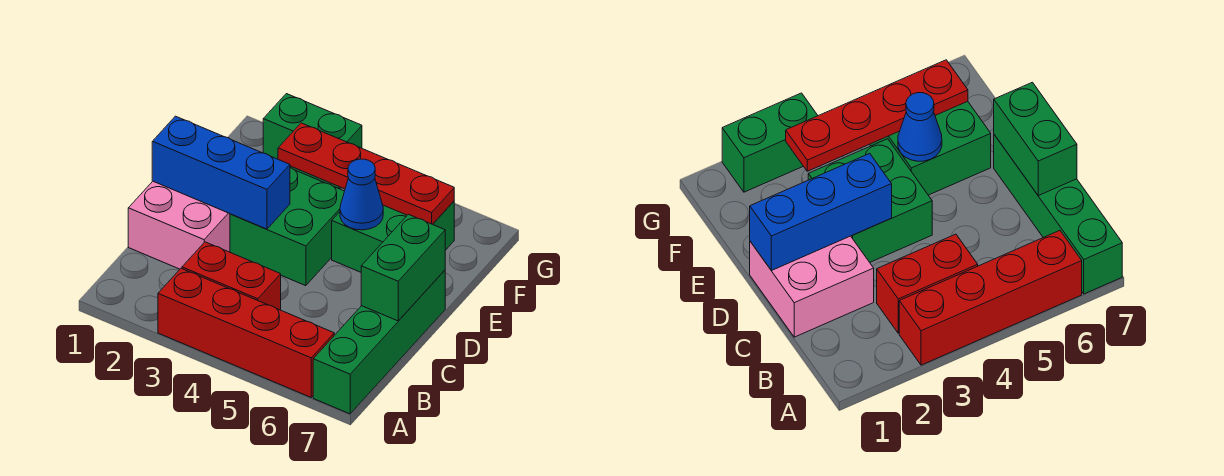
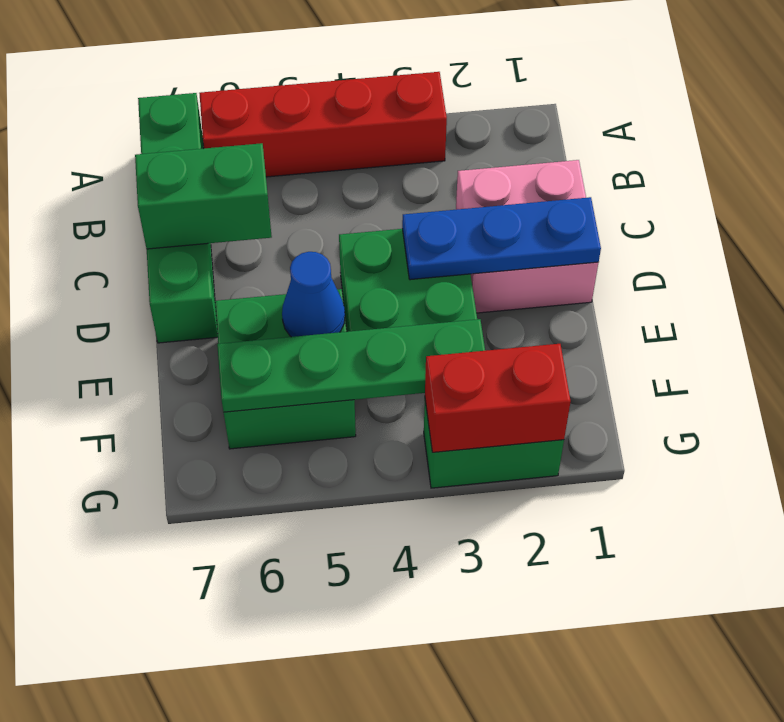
red 1x2 brick [182,242,281,310] -> red 1x2 brick moved to [425,344,571,452]
green 1x2 brick [361,214,445,321] -> green 1x2 brick turned to [135,143,272,249]
blue 1x3 brick [152,116,290,229] -> blue 1x3 plate [402,197,601,280]
red 1x4 plate [278,123,454,224] -> green 1x4 plate [217,319,485,412]

